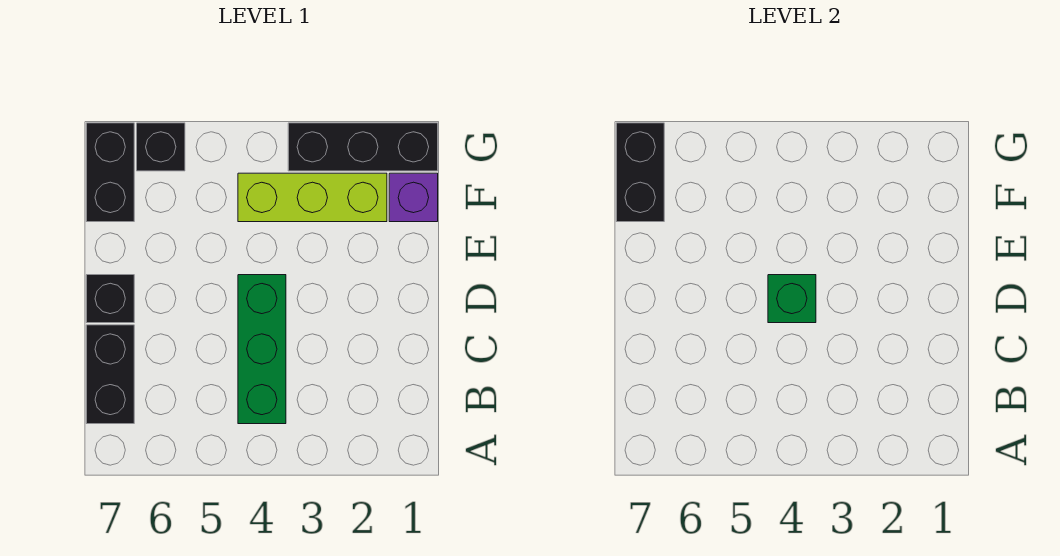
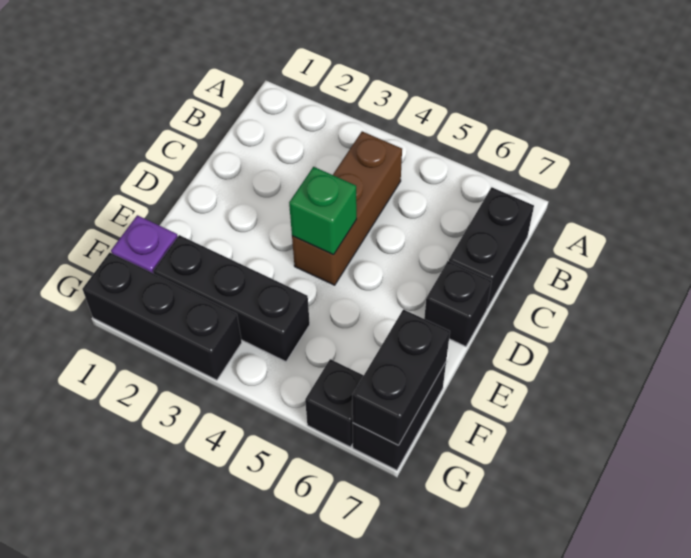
green 1x3 brick [238,275,286,424] -> brown 1x3 brick [292,131,402,285]
lime 1x3 brick [238,173,387,222] -> black 1x3 brick [153,235,310,362]

